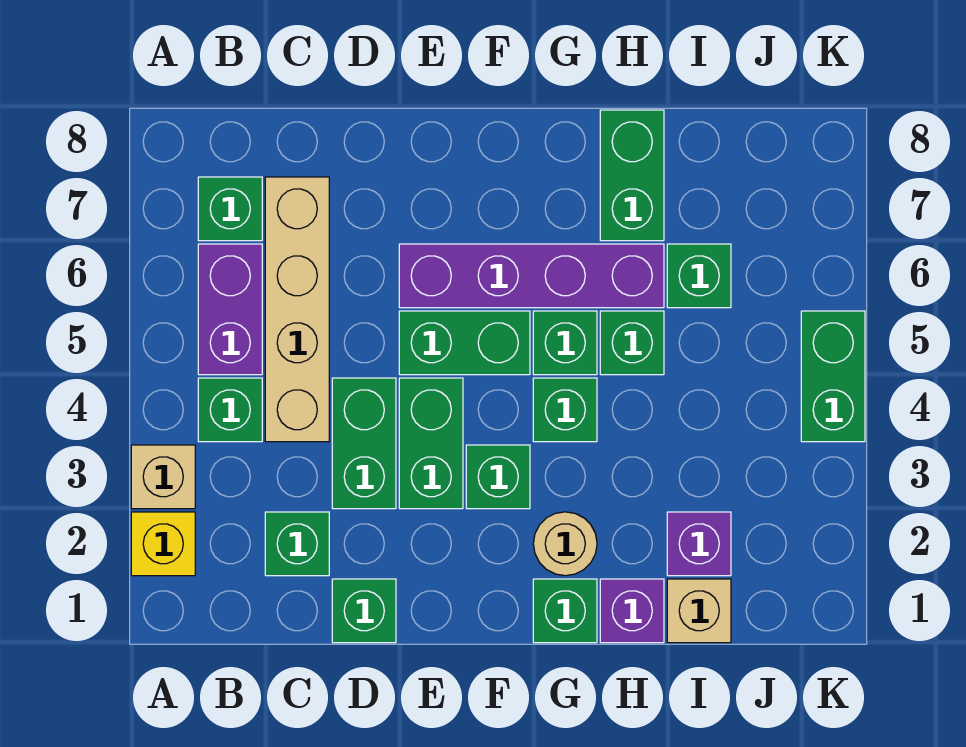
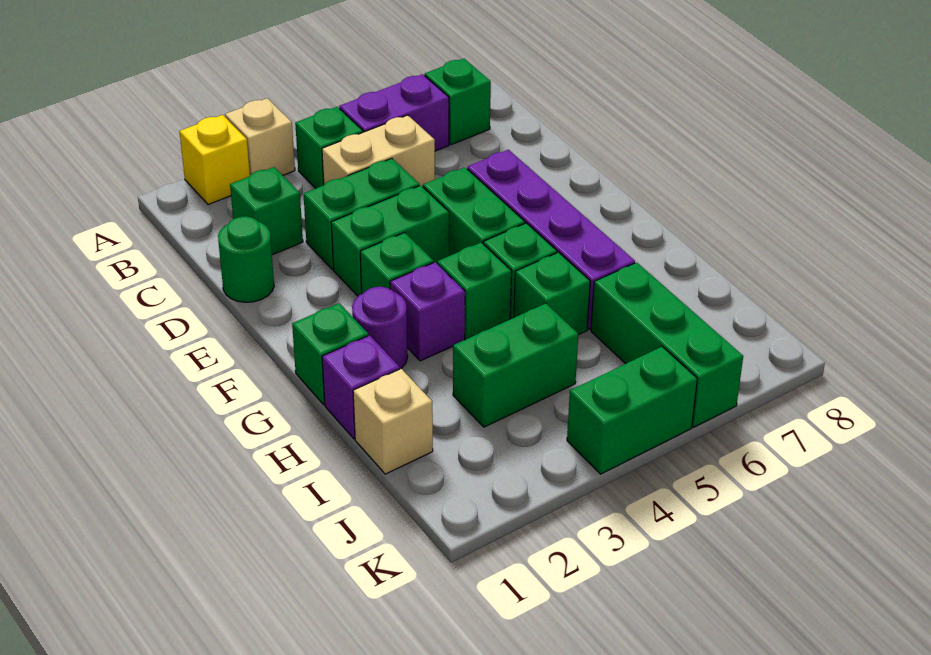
tan 1x4 brick [265,177,329,442] -> tan 1x2 brick [322,115,435,187]
green 1x1 brick [332,579,396,643] -> green 1x1 round brick [218,216,274,302]
tan 1x1 round brick [533,512,597,576] -> purple 1x1 round brick [352,287,408,369]
green 1x2 brick [600,110,664,241] -> green 1x2 brick moved to [453,303,578,427]
purple 1x1 brick [667,512,731,576] -> purple 1x1 brick moved to [390,262,465,361]
green 1x1 brick [667,244,731,308] -> green 1x3 brick [591,262,743,427]

